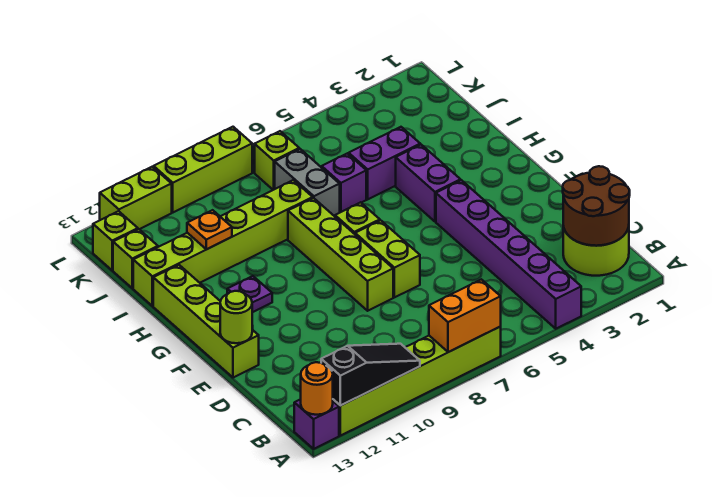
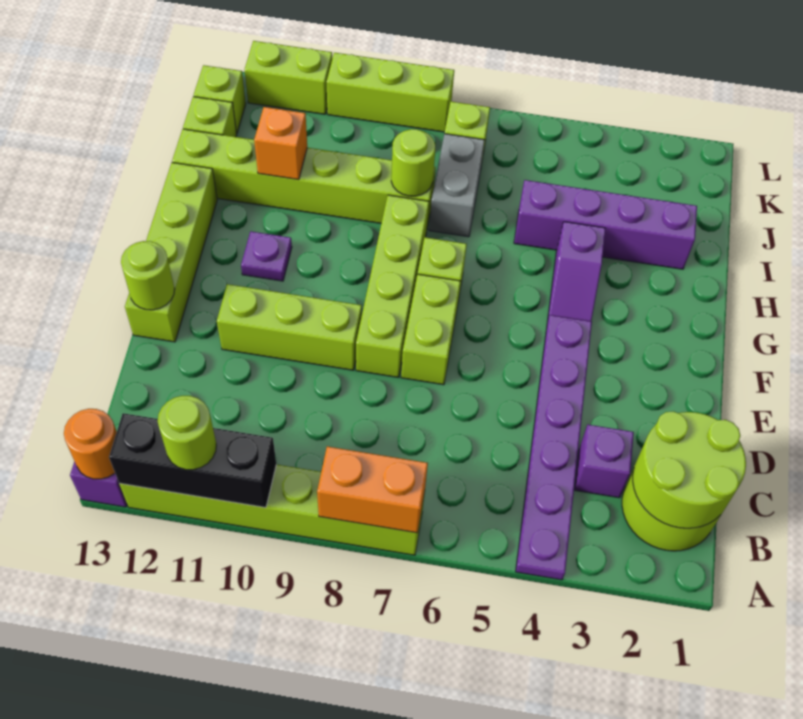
purple 1x6 brick [436,180,581,329] -> purple 1x6 plate [516,315,592,580]
black 1x3 slope [321,344,420,406] -> black 1x3 brick [109,413,276,508]
none -> lime 1x1 round brick [158,396,216,470]
brown 2x2 round brick [563,166,630,246] -> lime 2x2 round brick [633,411,746,528]
none -> lime 1x3 brick [217,284,362,370]
purple 1x2 brick [396,145,461,222] -> purple 1x2 slope [548,222,606,321]
purple 1x2 brick [349,127,420,199] -> purple 1x4 brick [514,180,697,269]
purple 1x1 brick [322,153,366,212] -> purple 1x1 brick moved to [575,425,634,498]
none -> lime 1x1 round brick [391,129,435,196]
orange 1x1 plate [187,210,232,249] -> orange 1x1 brick [254,107,307,180]

